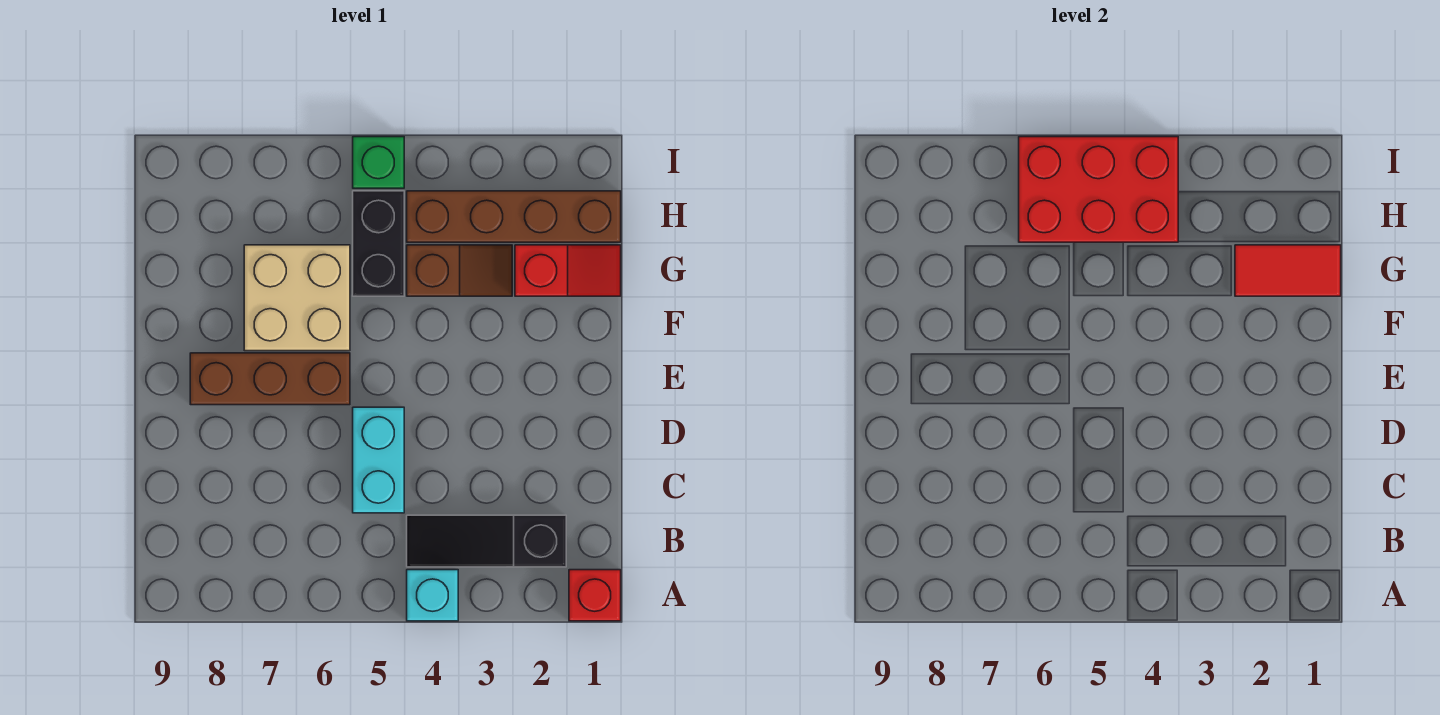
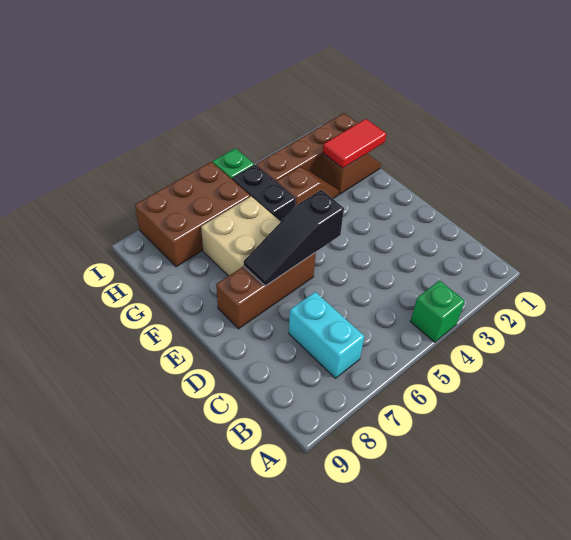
red 1x1 brick [569,570,621,621] -> none
cyan 1x1 brick [407,570,458,621] -> green 1x1 brick [410,280,465,342]
black 1x3 slope [407,515,566,567] -> black 1x3 slope moved to [244,190,344,286]
cyan 1x2 brick [353,407,404,513] -> cyan 1x2 brick moved to [289,292,364,378]
red 1x2 slope [515,245,621,296] -> brown 1x2 slope [321,154,381,194]
red 2x3 brick [1019,137,1178,242] -> none
none -> brown 2x3 brick [135,162,250,267]

